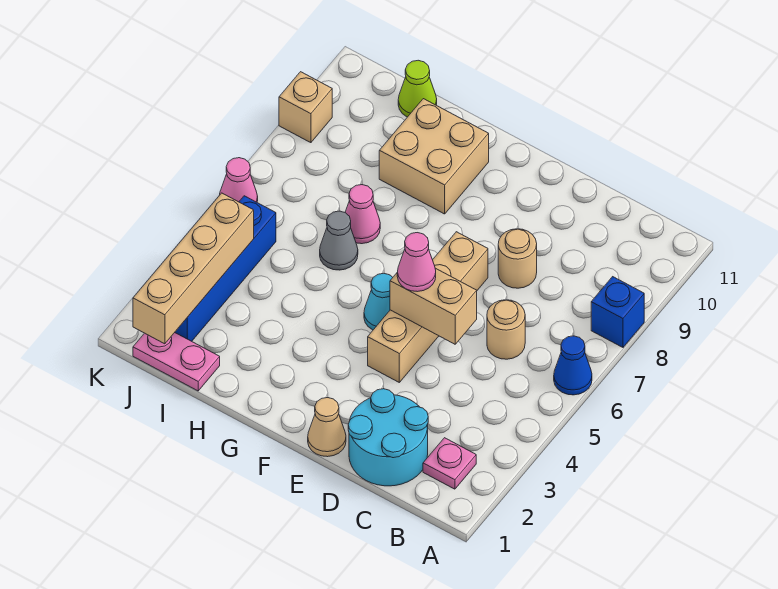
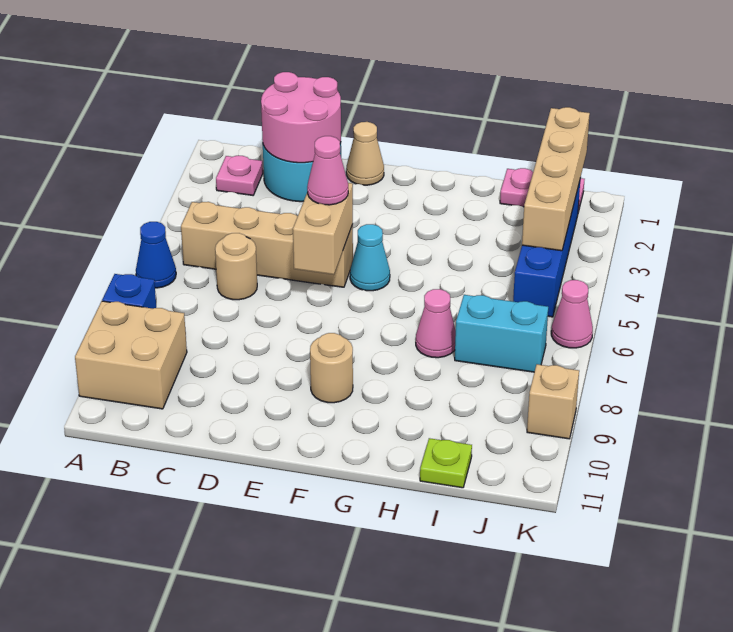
none -> pink 2x2 round brick [261,72,341,163]
tan 1x2 brick [390,268,477,344] -> tan 1x2 brick turned to [293,183,353,275]
tan 1x1 round brick [498,229,537,288] -> tan 1x1 round brick moved to [310,333,353,403]
tan 1x4 brick [368,232,488,382] -> tan 1x4 brick turned to [181,202,353,287]
tan 2x2 brick [379,99,489,214] -> tan 2x2 brick moved to [75,301,187,409]
grey 1x1 cone [320,211,358,270] -> none
none -> cyan 1x2 brick [455,295,548,372]
lime 1x1 cone [398,60,437,117] -> lime 1x1 plate [420,438,472,488]

